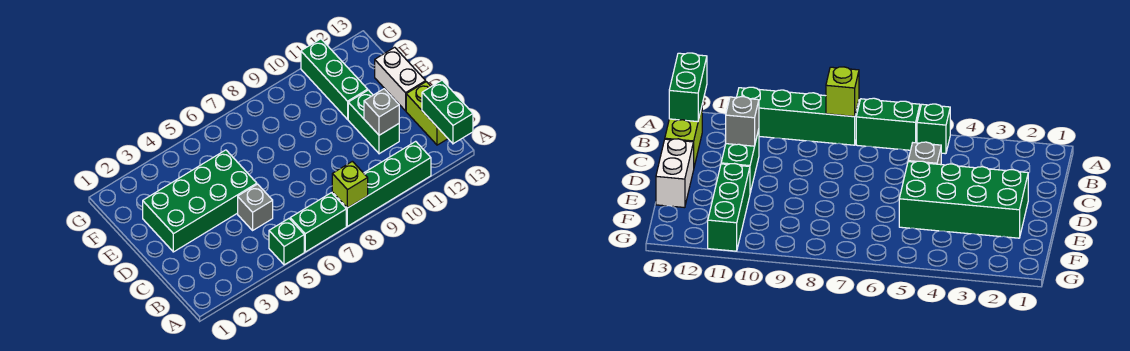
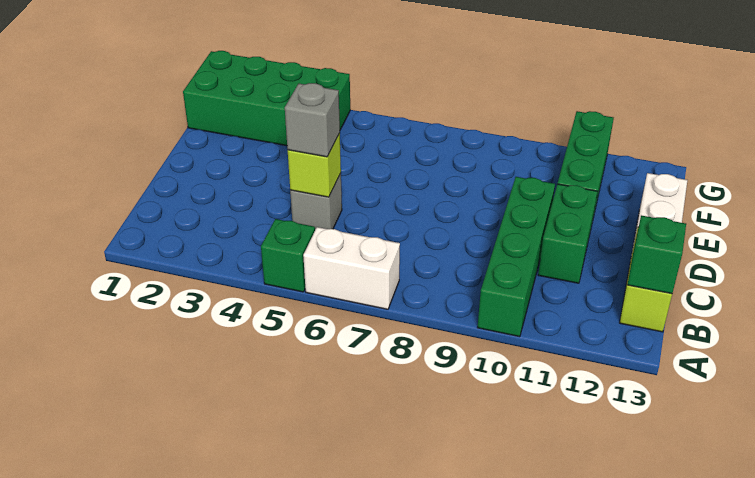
green 1x2 brick [290,193,346,252] -> white 1x2 brick [303,227,400,309]
green 1x4 brick [332,141,431,226] -> green 1x4 brick turned to [477,177,555,337]
lime 1x1 brick [332,161,368,208] -> lime 1x1 brick moved to [288,133,341,197]
green 1x2 brick [422,80,473,144] -> green 1x1 brick [628,215,686,294]
grey 1x1 brick [364,89,399,135] -> grey 1x1 brick moved to [285,83,340,157]
green 2x4 brick [143,150,257,252] -> green 2x4 brick moved to [183,51,350,146]

